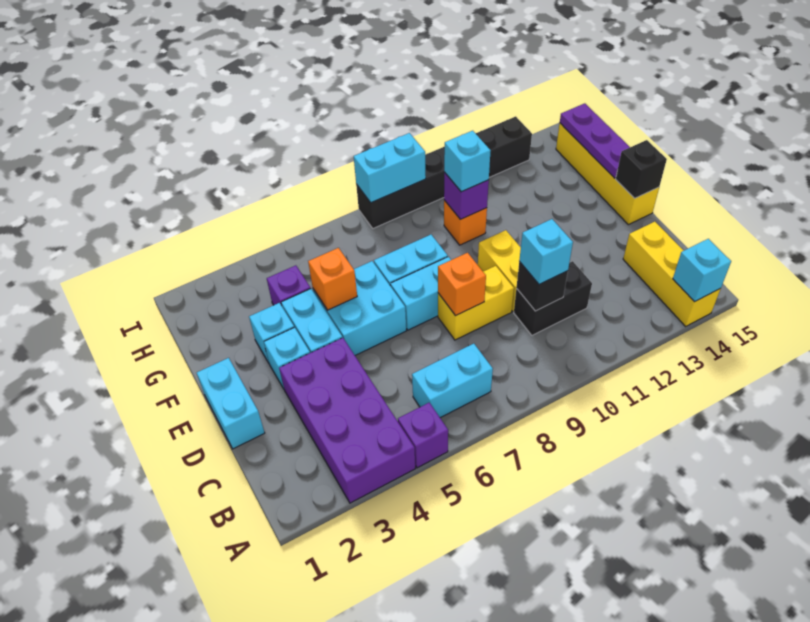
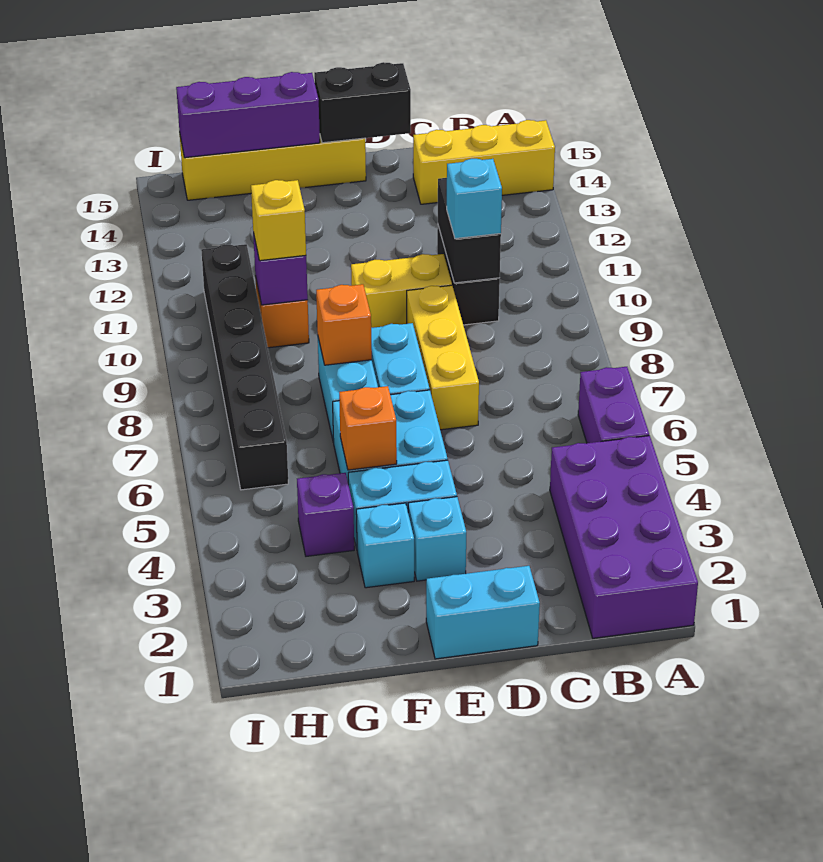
purple 2x4 brick [279,338,415,503] -> purple 2x4 brick turned to [550,436,698,638]
purple 1x1 brick [398,403,448,468] -> purple 1x2 brick [578,367,649,443]
cyan 1x1 brick [673,239,731,302] -> none
cyan 1x2 brick [412,344,493,418] -> none
black 1x1 brick [516,262,568,311] -> black 1x2 brick [438,178,501,283]
yellow 1x2 brick [438,266,514,340] -> yellow 1x3 brick [407,285,479,430]
orange 1x1 brick [438,253,486,316] -> orange 1x1 brick moved to [316,284,372,365]
black 1x1 brick [616,140,667,198] -> black 1x2 brick [314,62,411,143]
purple 1x3 plate [560,103,630,178] -> purple 1x3 brick [176,72,320,158]
cyan 1x1 brick [444,131,491,192] -> yellow 1x1 brick [251,180,306,261]
black 1x6 brick [356,116,532,228] -> black 1x6 brick moved to [201,244,288,490]
cyan 1x2 brick [354,133,426,203] -> none

